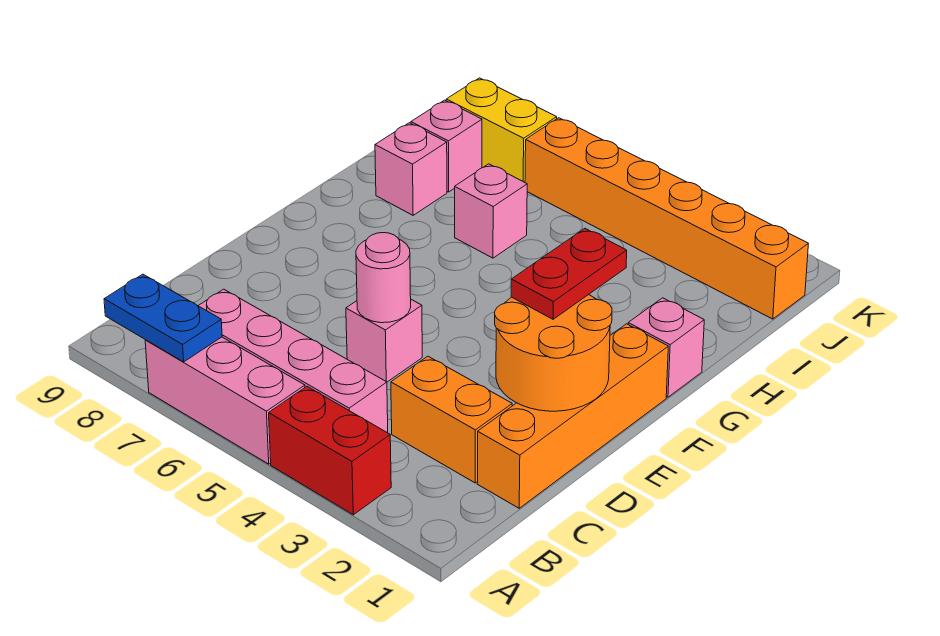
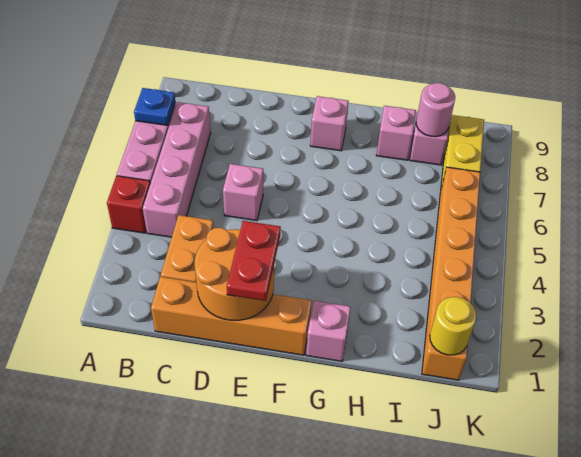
red 1x2 brick [269,387,391,515] -> red 1x1 brick [107,176,150,233]
blue 1x2 plate [104,274,222,362] -> blue 1x1 plate [134,88,175,126]
pink 1x1 round brick [356,233,411,323] -> pink 1x1 round brick moved to [416,83,455,137]
red 1x2 plate [511,229,627,319] -> red 1x2 plate turned to [227,221,281,301]
pink 1x1 brick [455,164,527,258] -> pink 1x1 brick moved to [310,96,348,151]
none -> yellow 1x1 round brick [430,297,476,355]

